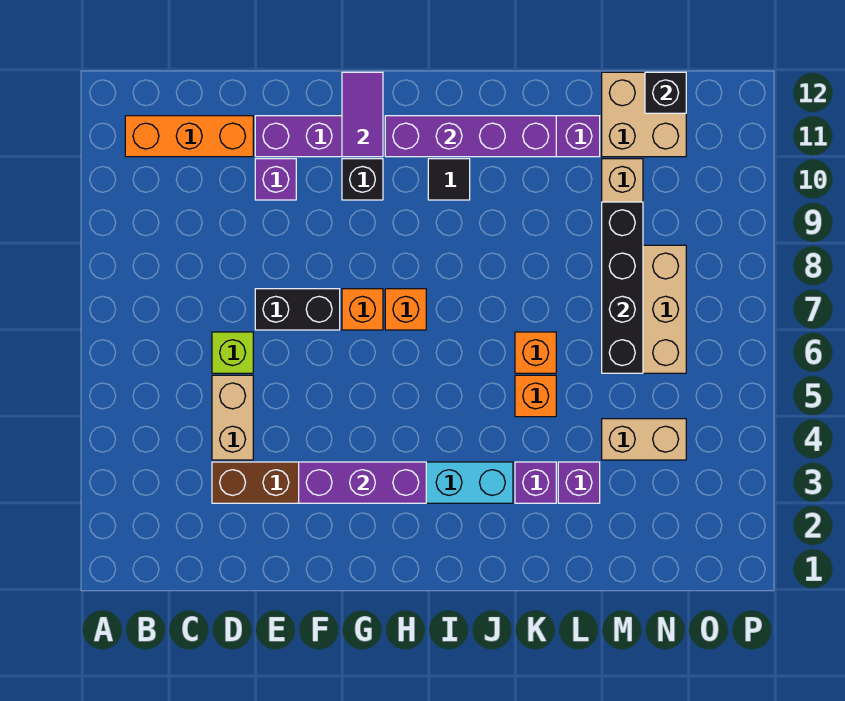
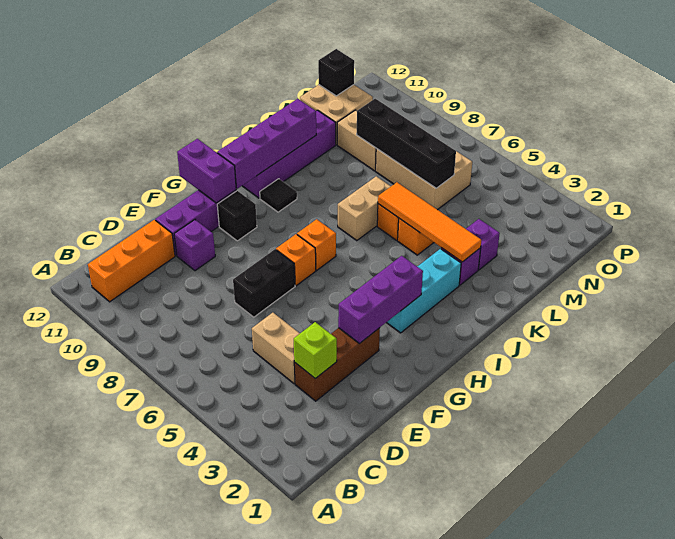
lime 1x1 brick [212,332,253,373] -> lime 1x1 brick moved to [294,322,337,379]
purple 1x2 tile [342,72,383,157] -> purple 1x2 brick [177,139,236,203]
none -> orange 1x4 tile [378,182,481,262]
tan 1x2 brick [602,419,686,460] -> tan 1x2 brick moved to [338,176,391,241]

